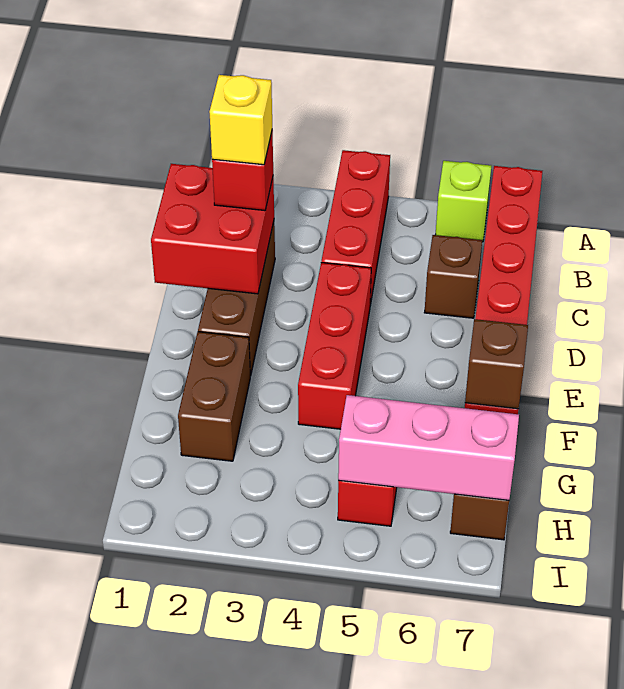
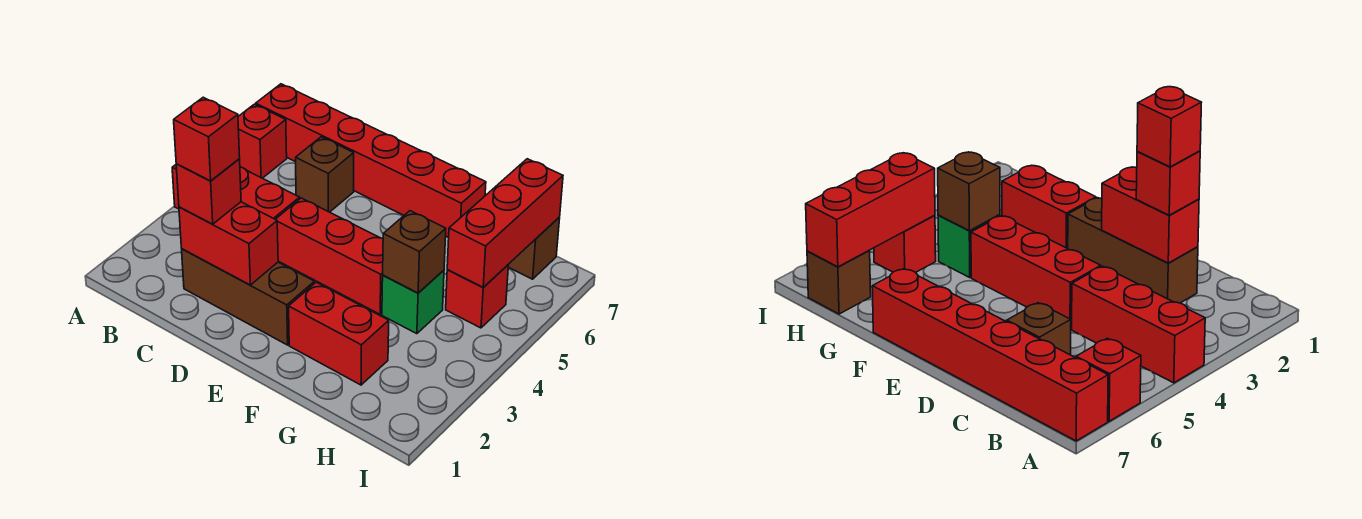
lime 1x1 brick [436,161,491,242] -> red 1x1 brick [238,104,287,178]
red 2x2 brick [151,164,274,294] -> red 1x2 brick [179,202,278,285]
yellow 1x1 brick [209,75,272,165] -> red 1x1 brick [174,97,240,181]
brown 1x2 brick [178,332,250,461] -> red 1x2 brick [289,282,389,385]
brown 1x1 brick [465,319,528,409] -> brown 1x1 brick moved to [383,211,446,293]
none -> green 1x1 brick [382,270,444,334]
pink 1x3 brick [338,395,519,500] -> red 1x3 brick [447,159,563,287]

